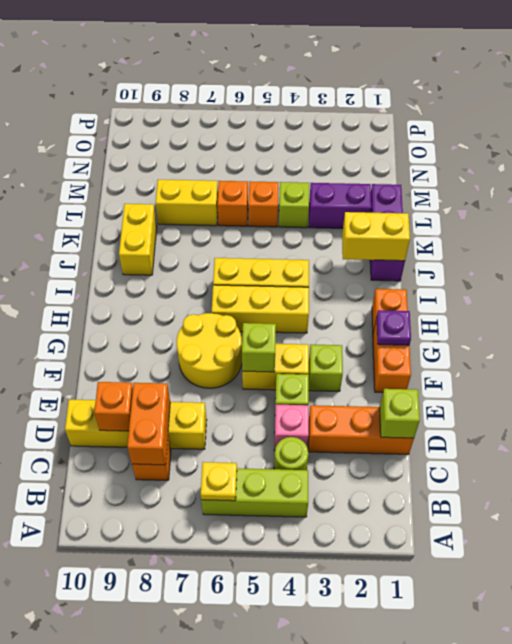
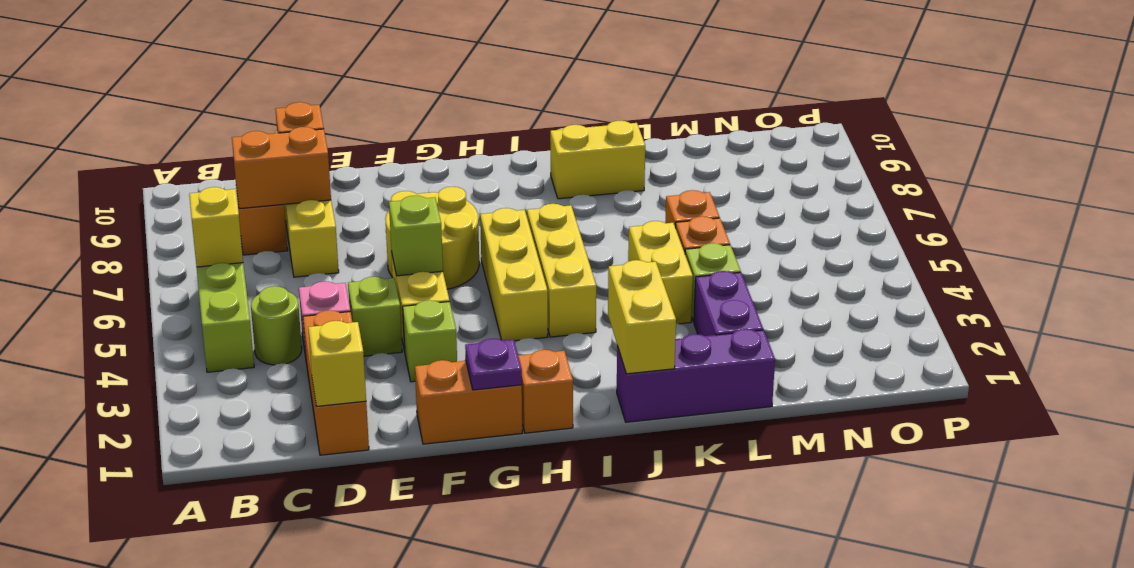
yellow 1x1 plate [201,462,237,501] -> yellow 1x1 brick [189,187,243,267]
lime 1x1 brick [380,389,420,438] -> yellow 1x1 brick [308,321,366,406]
yellow 1x2 brick [156,180,218,226] -> yellow 1x2 brick moved to [628,221,693,324]

